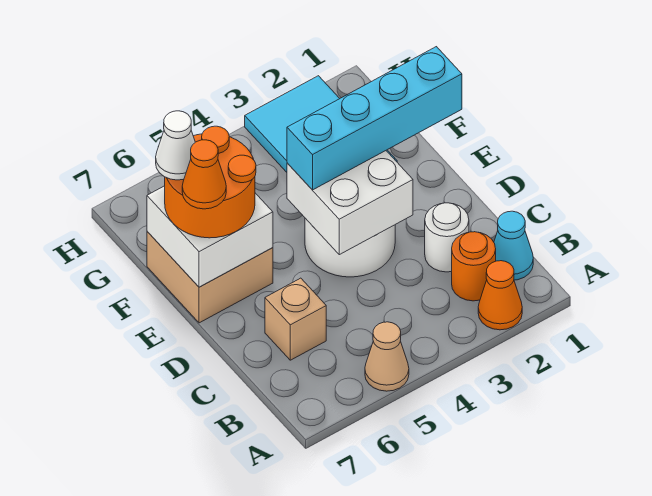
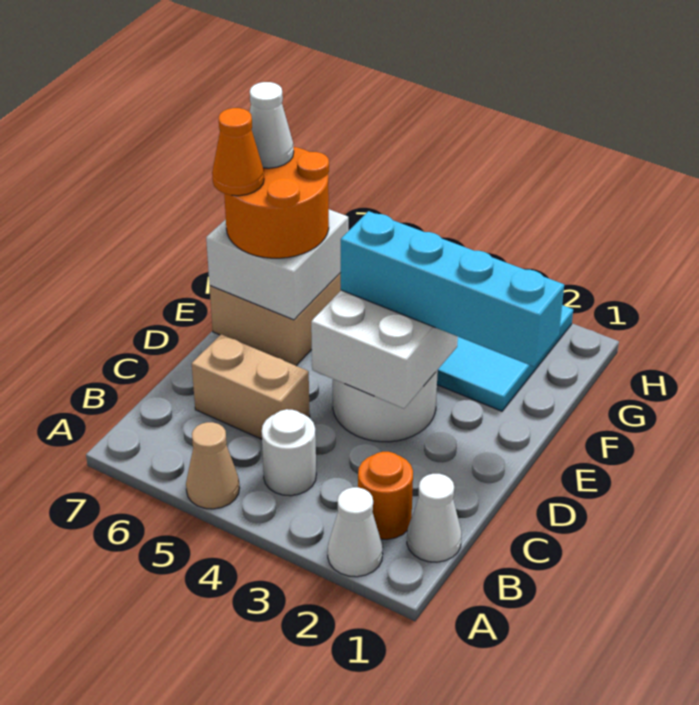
orange 1x1 cone [478,261,522,330] -> white 1x1 cone [328,487,383,577]
cyan 1x1 cone [494,211,533,280] -> white 1x1 cone [407,474,461,562]
white 1x1 round brick [425,203,469,272] -> white 1x1 round brick moved to [262,409,316,496]
tan 1x1 brick [265,278,326,360] -> tan 1x2 brick [192,334,310,439]

